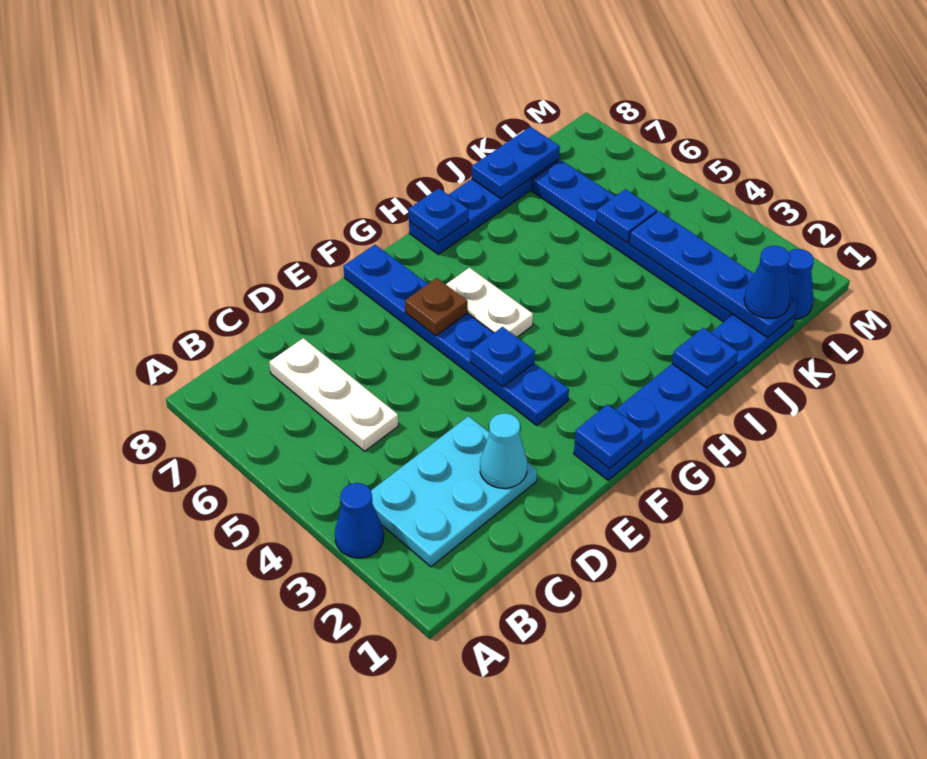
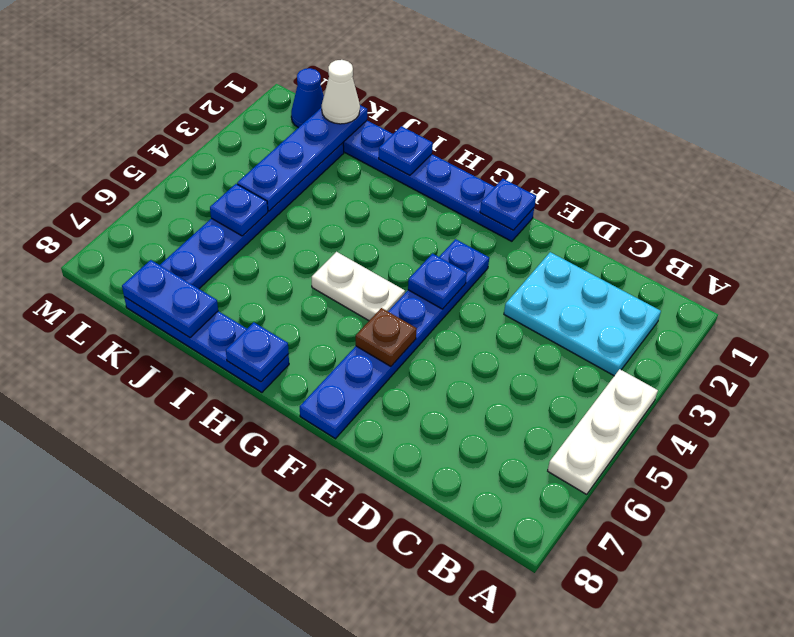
blue 1x1 cone [335,483,384,558] -> none
white 1x3 plate [269,338,398,451] -> white 1x3 plate moved to [548,369,658,494]
cyan 1x1 cone [480,413,527,488] -> none
white 1x2 plate [446,268,533,337] -> white 1x2 plate turned to [312,252,405,320]
blue 1x1 cone [744,246,790,318] -> white 1x1 cone [322,60,360,124]

